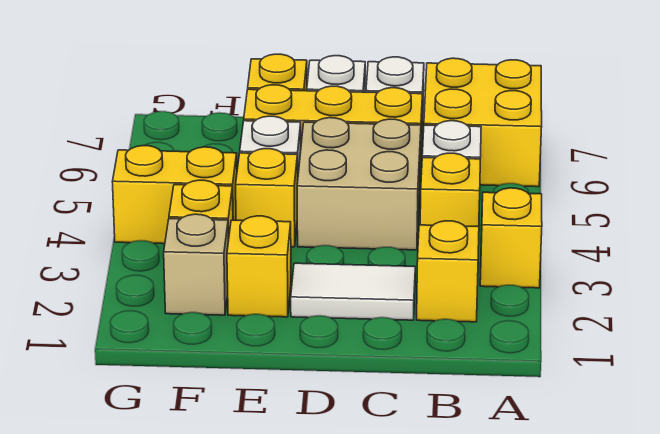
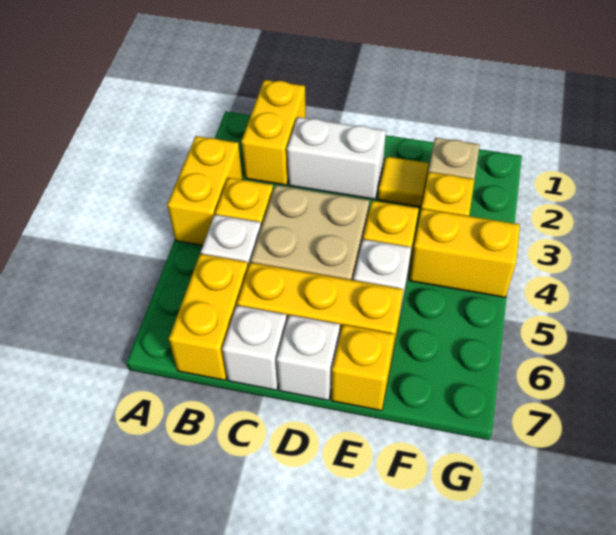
yellow 1x1 brick [480,188,542,288] -> yellow 1x2 brick [167,136,243,245]
yellow 2x2 brick [424,58,542,187] -> yellow 1x2 brick [169,254,248,380]
yellow 1x1 brick [417,221,479,322] -> yellow 1x2 brick [241,80,306,185]
white 1x2 tile [291,263,415,320] -> white 1x2 brick [287,117,386,199]
yellow 1x1 brick [227,216,291,317] -> yellow 1x1 tile [378,156,429,207]

